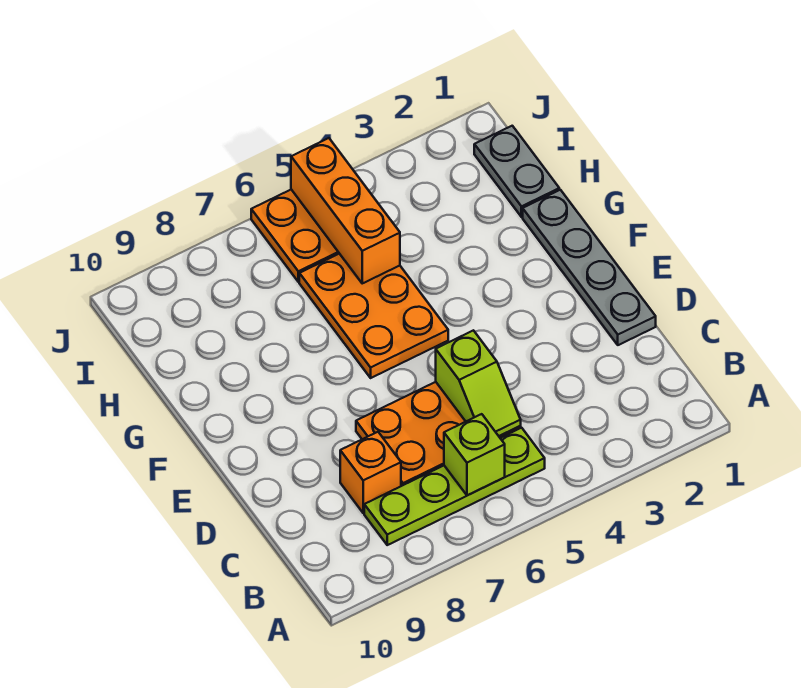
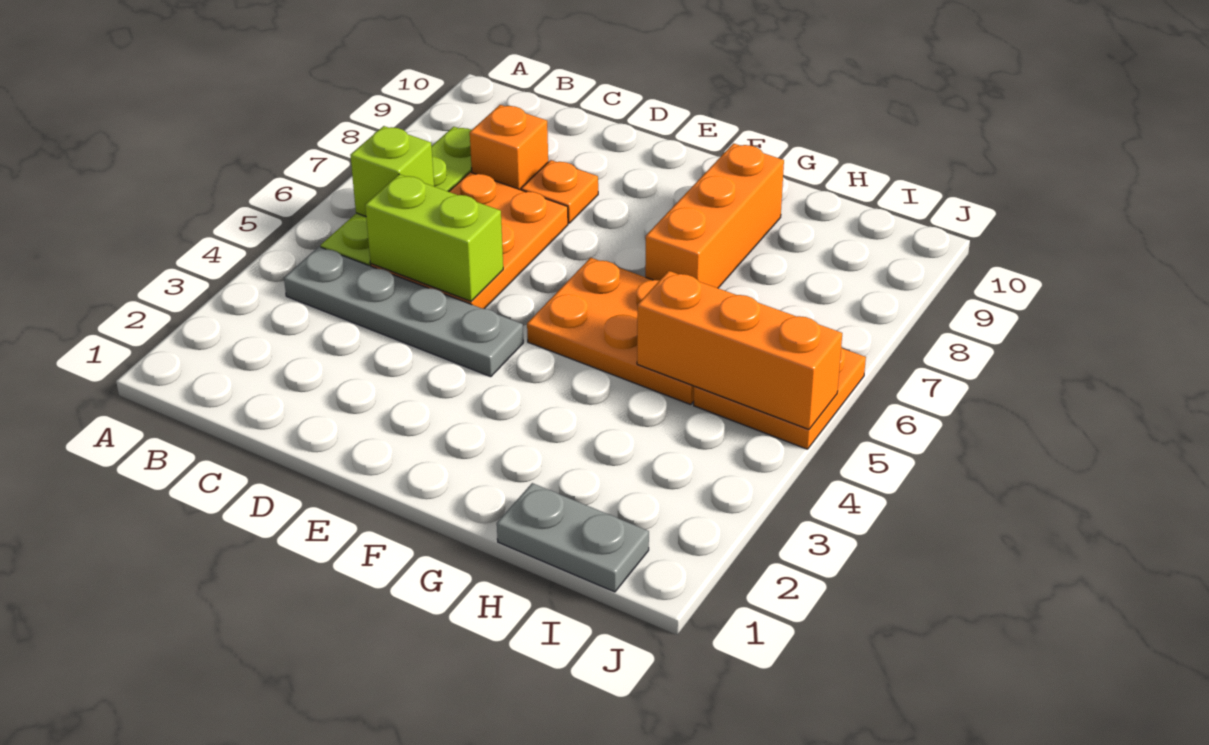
lime 1x2 slope [436,330,521,436] -> lime 1x2 brick [365,174,503,301]
grey 1x4 plate [523,190,656,345] -> grey 1x4 plate moved to [284,247,523,377]
none -> orange 1x1 plate [521,160,598,223]
none -> orange 1x3 brick [645,143,784,288]

